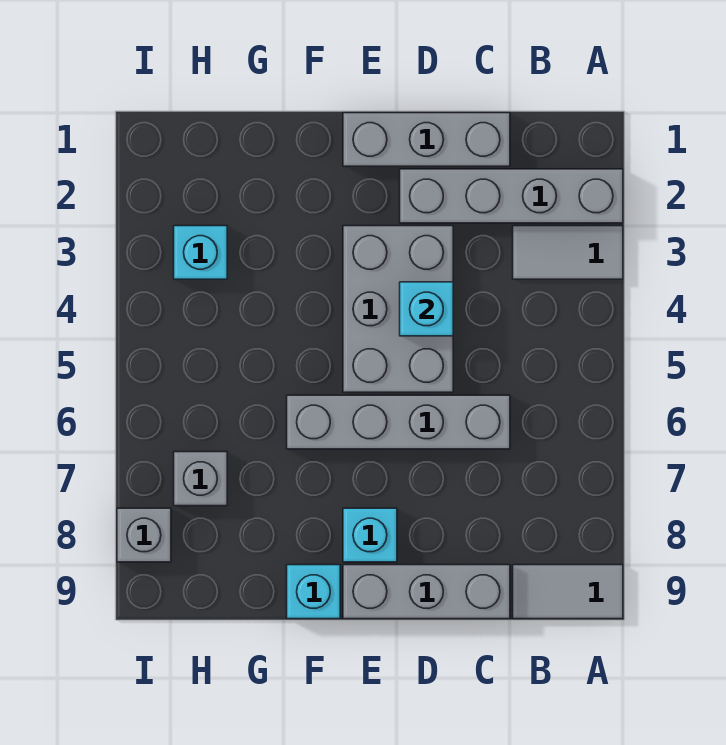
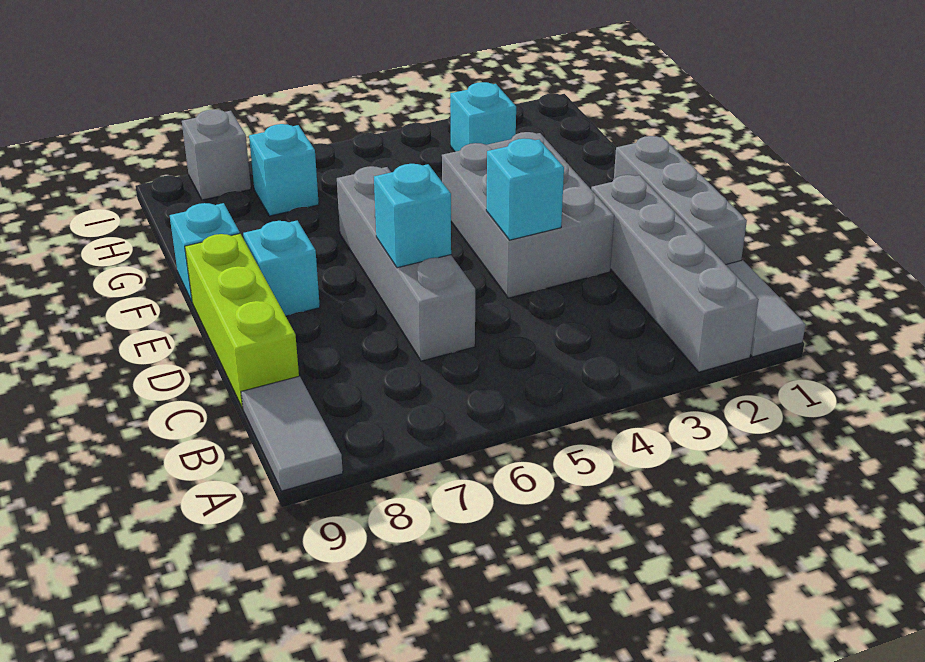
grey 1x2 tile [513,226,623,279] -> grey 1x2 tile moved to [726,260,806,357]
grey 1x3 brick [343,565,510,619] -> lime 1x3 brick [185,234,299,409]
grey 2x3 brick [343,226,453,392] -> grey 2x3 brick turned to [442,132,614,298]
none -> cyan 1x1 brick [374,164,451,268]
grey 1x1 brick [174,452,227,506] -> cyan 1x1 brick [249,124,319,216]

